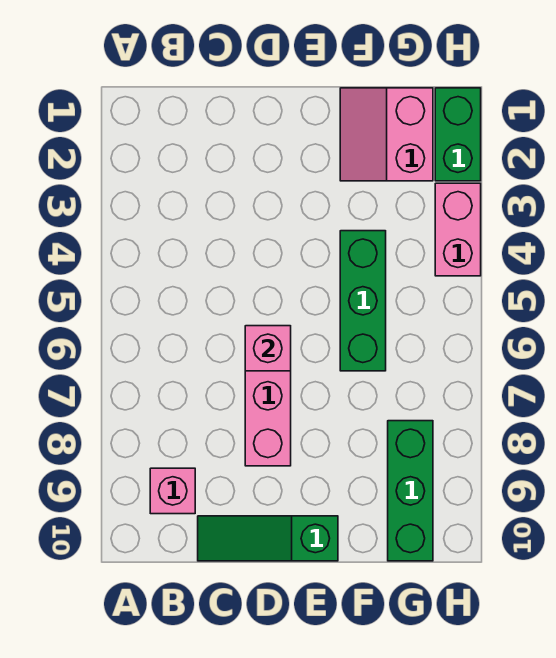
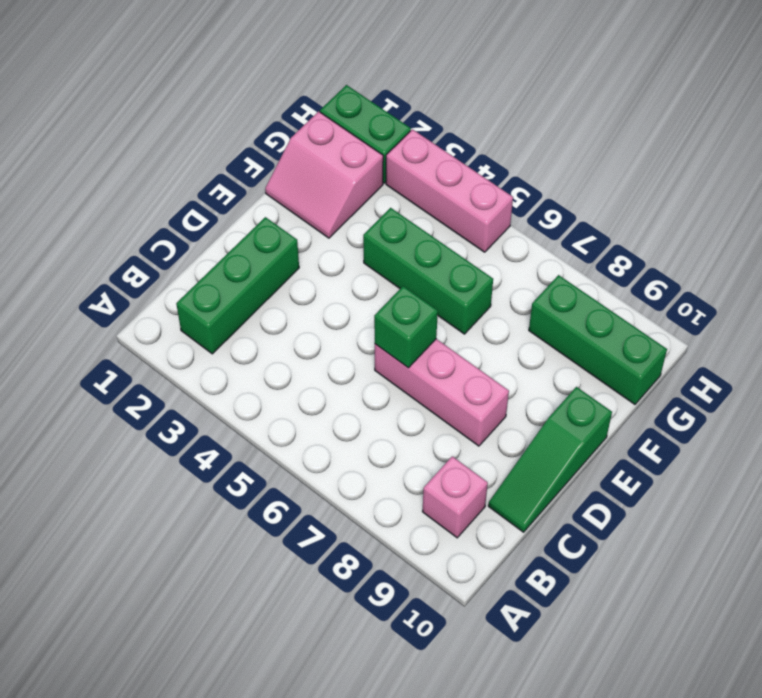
none -> green 1x3 brick [176,217,299,354]
pink 1x1 brick [245,326,291,371] -> green 1x1 brick [374,286,438,368]
pink 1x2 brick [435,183,481,276] -> pink 1x3 brick [386,129,513,252]

